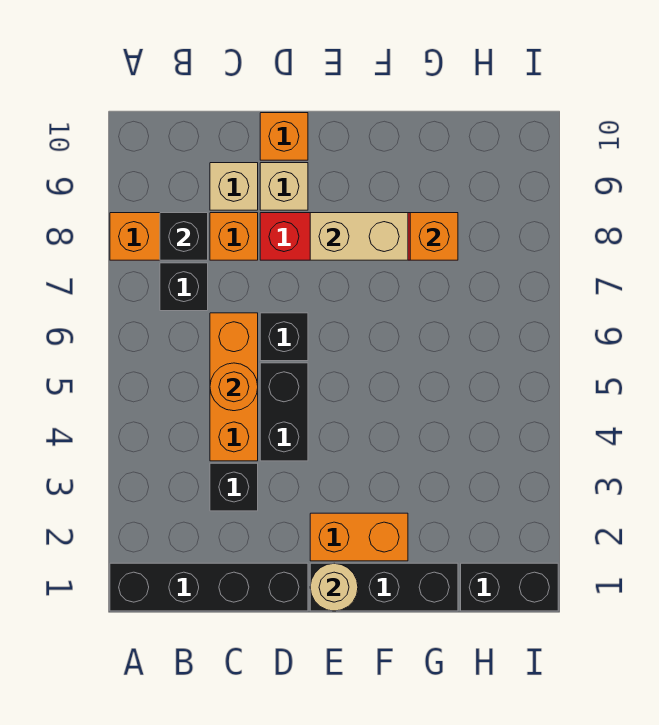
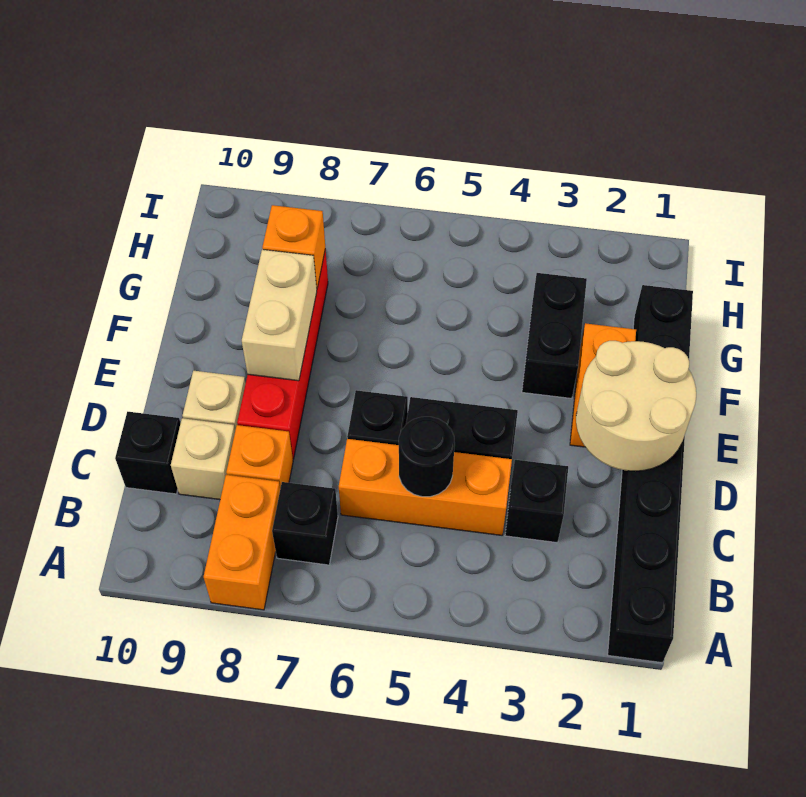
black 1x1 brick [160,213,208,260] -> black 1x1 brick moved to [115,412,181,494]
orange 1x1 round brick [210,363,258,411] -> black 1x1 round brick [399,417,455,497]
orange 1x1 brick [260,113,308,160] -> none
tan 1x1 round brick [310,563,358,611] -> tan 2x2 round brick [576,341,696,471]
black 1x2 brick [461,563,558,611] -> black 1x2 brick moved to [522,273,587,398]

